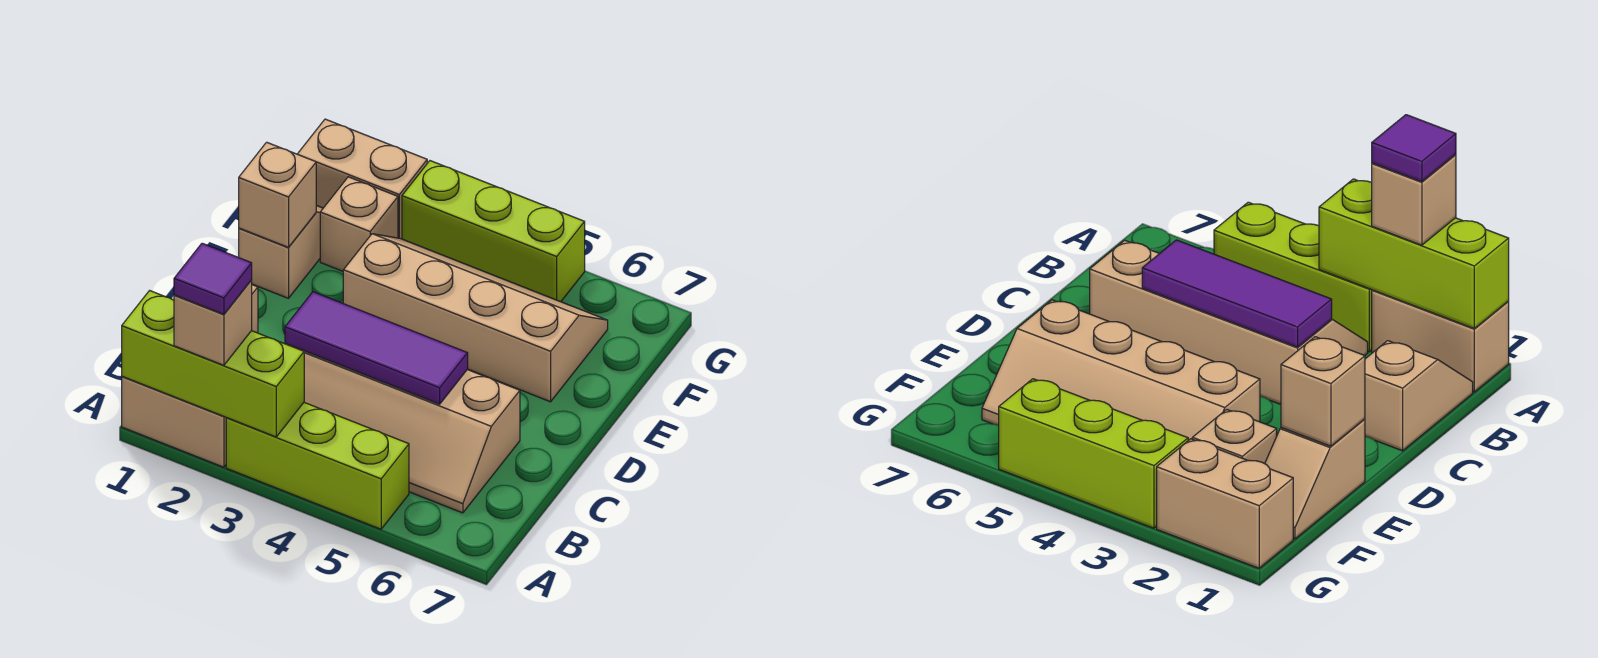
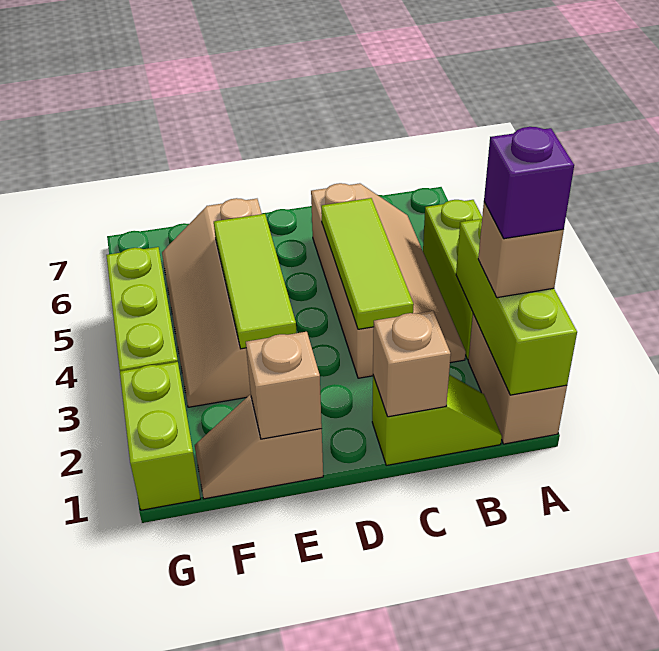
purple 1x1 tile [174,243,252,314] -> purple 1x1 brick [484,127,574,239]
tan 1x2 slope [1365,341,1473,451] -> lime 1x2 slope [372,375,502,465]
purple 1x3 tile [285,292,468,404] -> lime 1x3 tile [321,198,414,329]
none -> lime 1x3 tile [214,214,296,349]
tan 1x1 brick [320,177,398,271] -> tan 1x1 brick moved to [373,311,451,417]
tan 1x2 brick [298,119,427,239] -> lime 1x2 brick [120,362,200,510]

